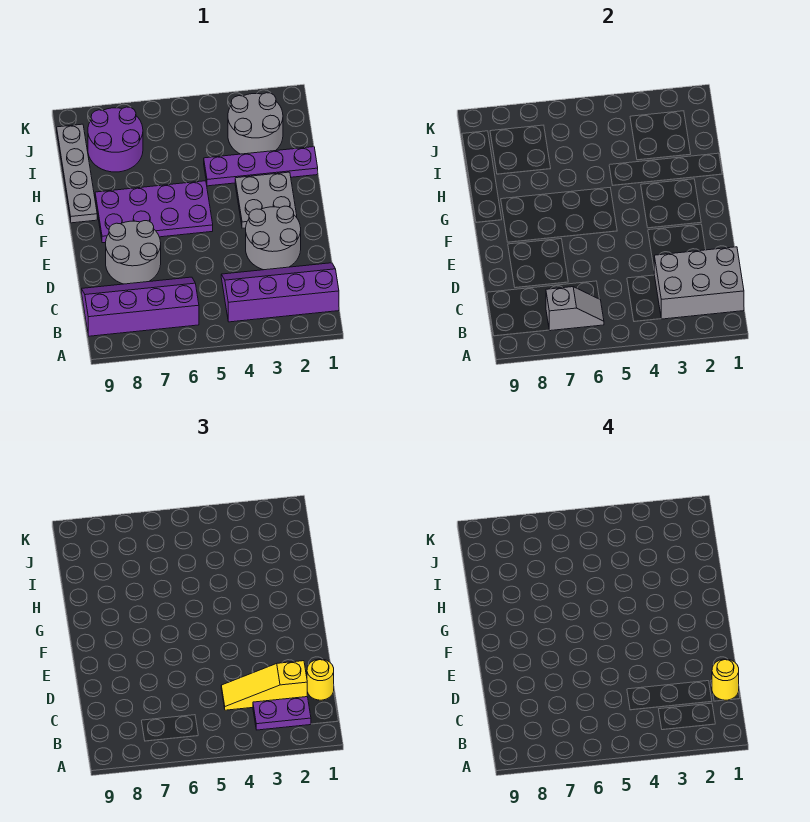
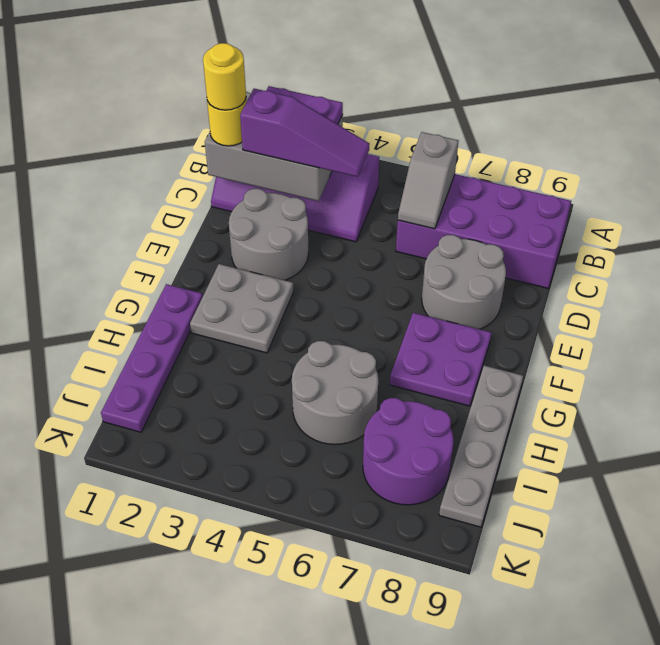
purple 2x4 slope [81,277,199,336] -> purple 2x4 brick [396,174,571,288]
grey 1x2 slope [546,287,604,331] -> grey 1x2 slope turned to [398,132,458,229]
yellow 1x3 slope [221,661,307,710] -> purple 1x3 slope [240,89,369,177]
purple 2x4 plate [95,181,213,243] -> purple 2x2 plate [390,313,492,406]
purple 1x4 plate [204,147,318,186] -> purple 1x4 plate turned to [101,284,203,432]
grey 2x2 round brick [228,93,283,154] -> grey 2x2 round brick moved to [292,341,378,445]

